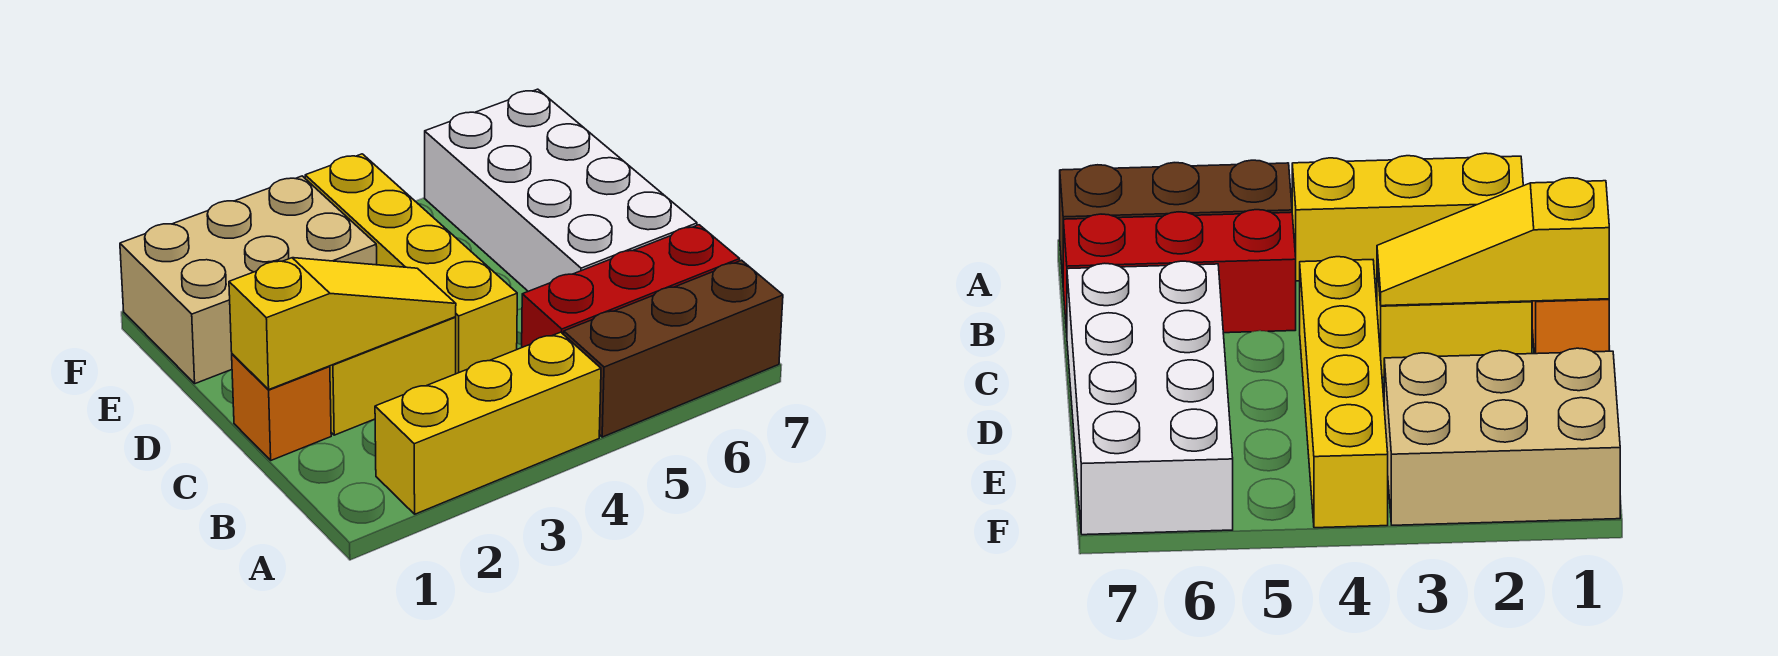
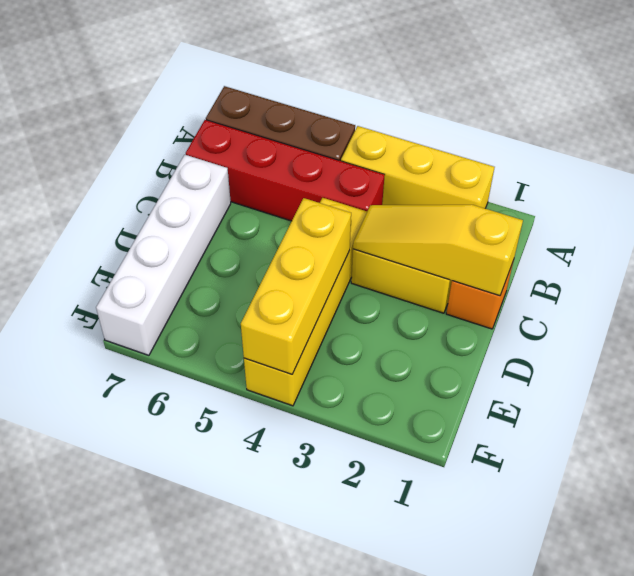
red 1x3 brick [522,225,740,347] -> red 1x4 brick [186,120,385,221]
white 2x4 brick [425,89,697,291] -> white 1x4 brick [96,155,231,355]
none -> yellow 1x3 brick [241,198,351,374]
tan 2x3 brick [120,176,377,384] -> none

